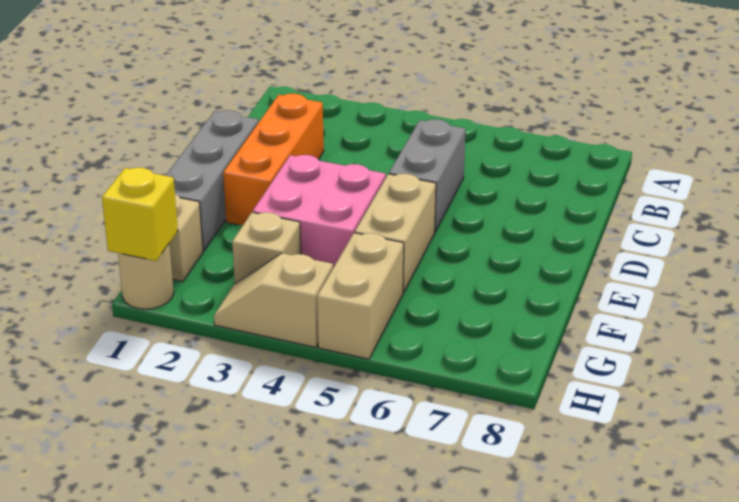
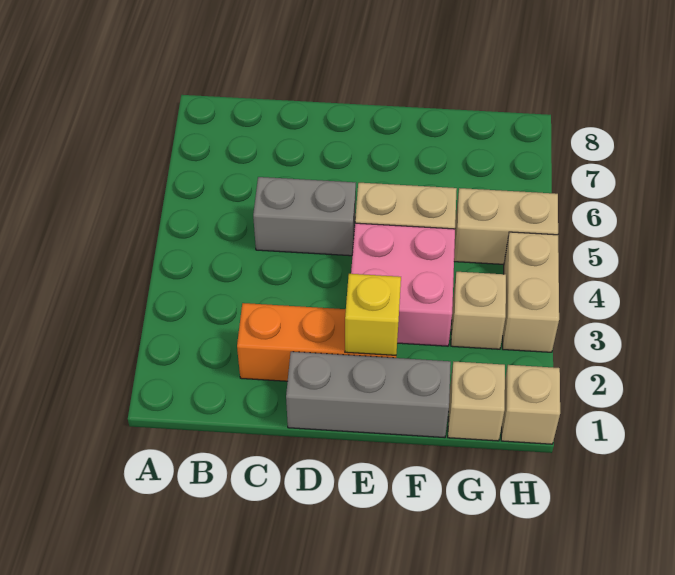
tan 1x1 round brick [118,243,174,309] -> tan 1x1 brick [501,365,560,444]
yellow 1x1 brick [102,168,178,261] -> yellow 1x1 brick moved to [345,274,401,355]
tan 1x2 slope [214,253,333,347] -> tan 1x2 brick [503,232,559,352]

